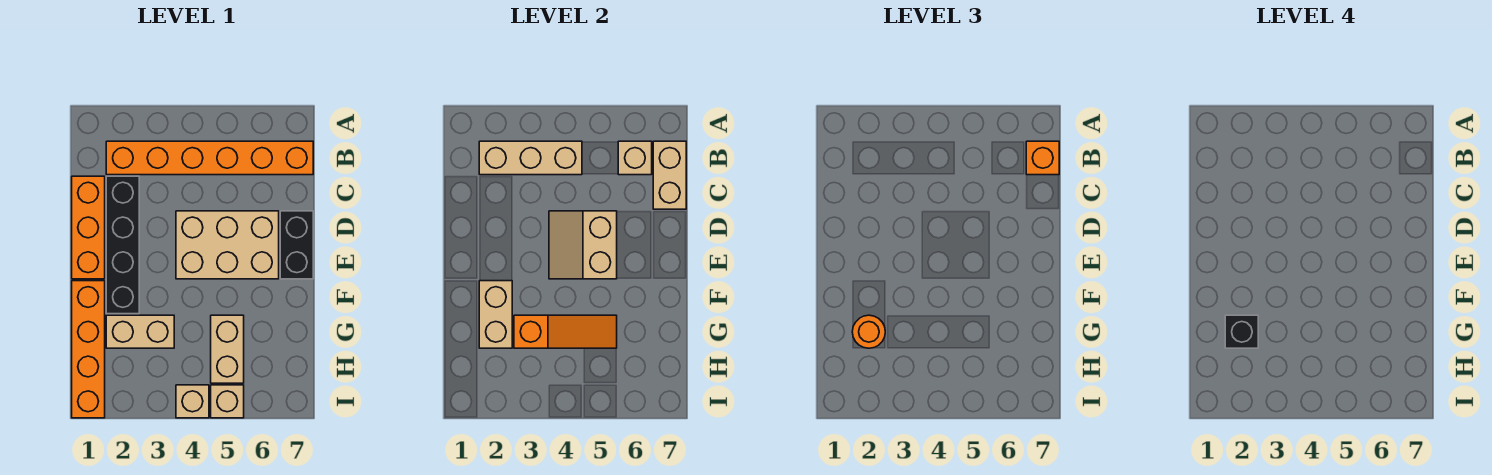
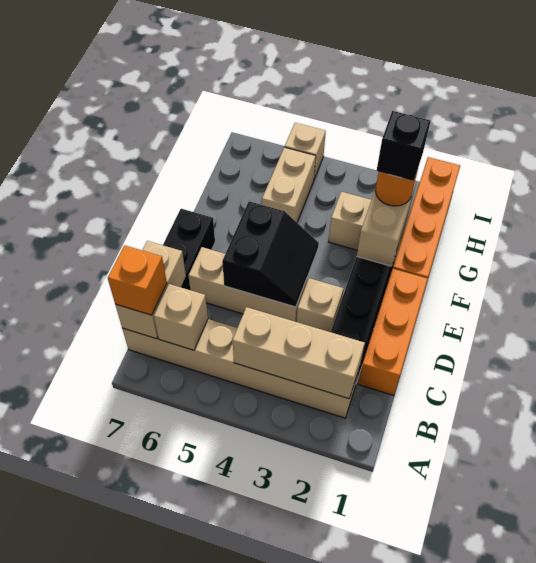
orange 1x6 brick [106,141,313,175] -> tan 1x6 brick [122,319,360,418]
tan 2x3 brick [176,211,279,279] -> tan 1x3 brick [189,247,307,322]
tan 2x2 slope [549,211,617,279] -> black 2x2 slope [222,201,319,307]
orange 1x3 slope [514,315,617,348] -> none
tan 1x1 brick [176,385,209,418] -> tan 1x1 brick moved to [297,278,344,332]

